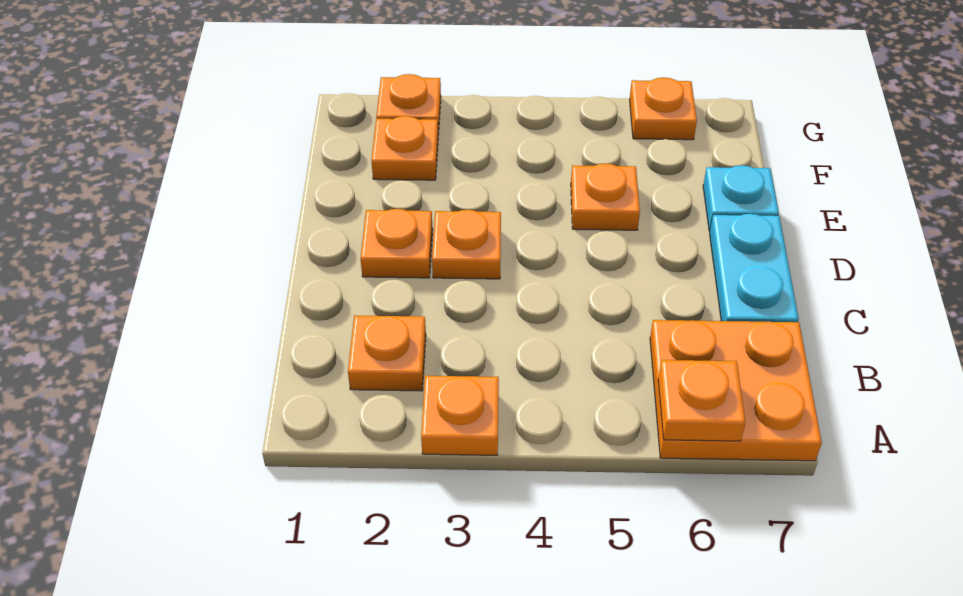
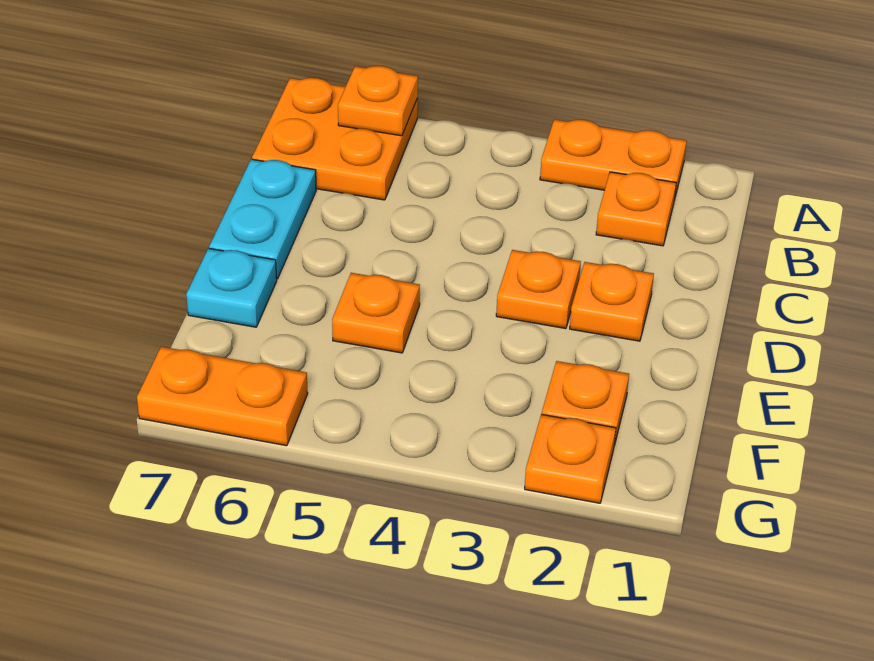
orange 1x1 plate [421,376,499,455] -> orange 1x2 plate [540,119,687,200]
orange 1x1 plate [630,77,697,140] -> orange 1x2 plate [137,347,308,446]

